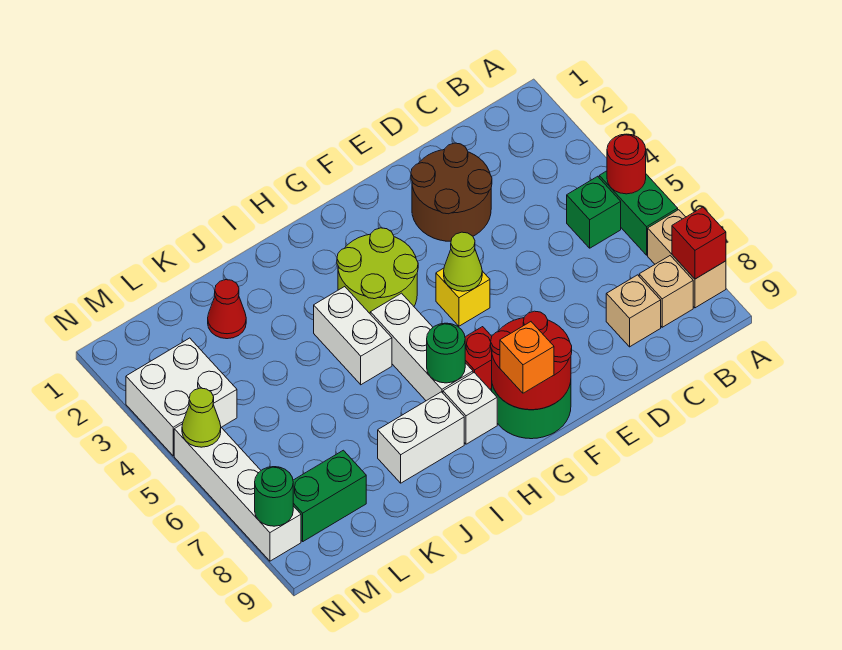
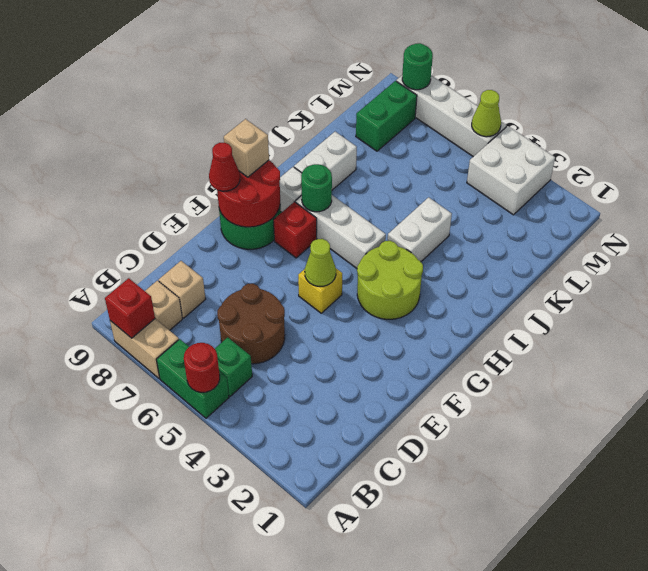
brown 2x2 round brick [411,143,492,241] -> brown 2x2 round brick moved to [217,284,285,364]
orange 1x1 brick [500,322,554,393] -> tan 1x1 brick [224,119,269,177]
white 1x2 brick [314,287,392,385] -> white 1x2 brick turned to [388,197,452,261]
red 1x1 cone [208,280,246,339] -> red 1x1 cone moved to [209,143,240,191]

